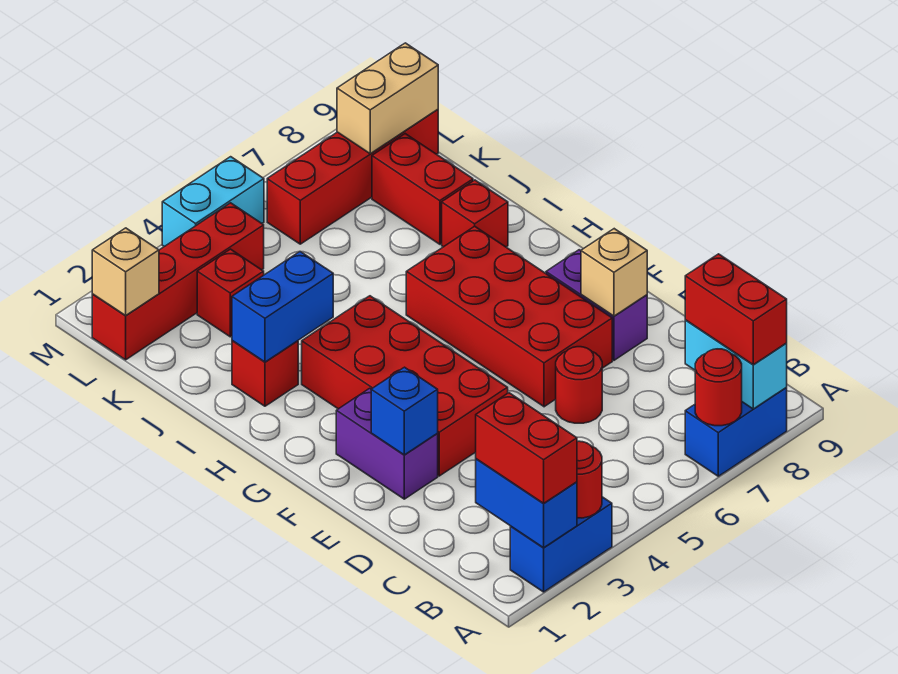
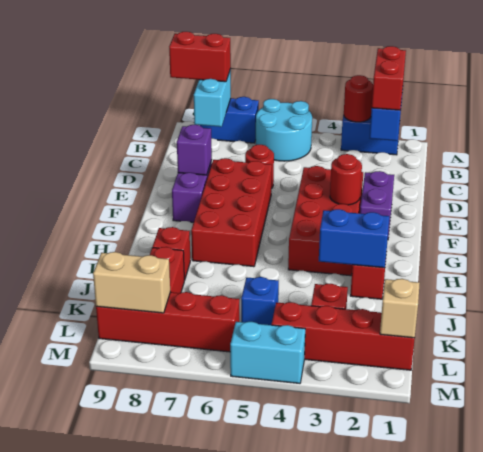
none -> cyan 2x2 round brick [256,99,312,161]
red 1x1 round brick [695,349,742,426] -> red 1x1 round brick moved to [330,154,362,205]
red 1x2 brick [685,254,787,365] -> red 1x2 brick turned to [169,32,231,82]
blue 1x1 brick [371,367,438,455] -> blue 1x1 brick moved to [241,277,279,325]
tan 1x1 brick [581,229,647,316] -> purple 1x1 brick [177,125,212,175]

